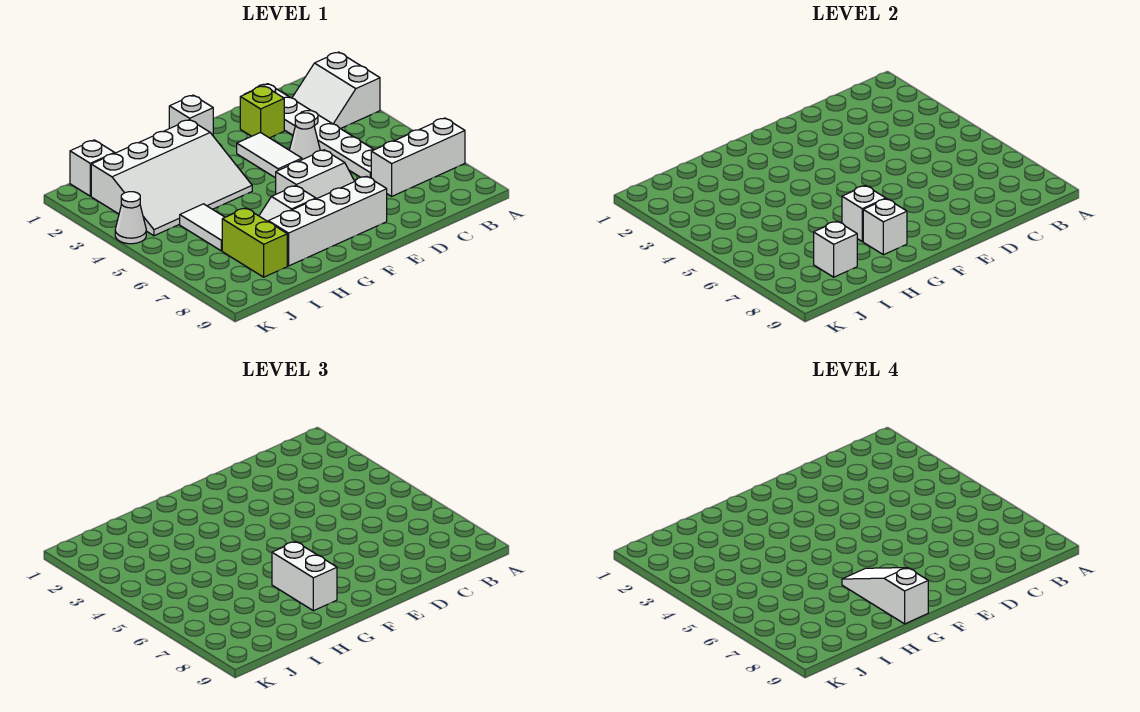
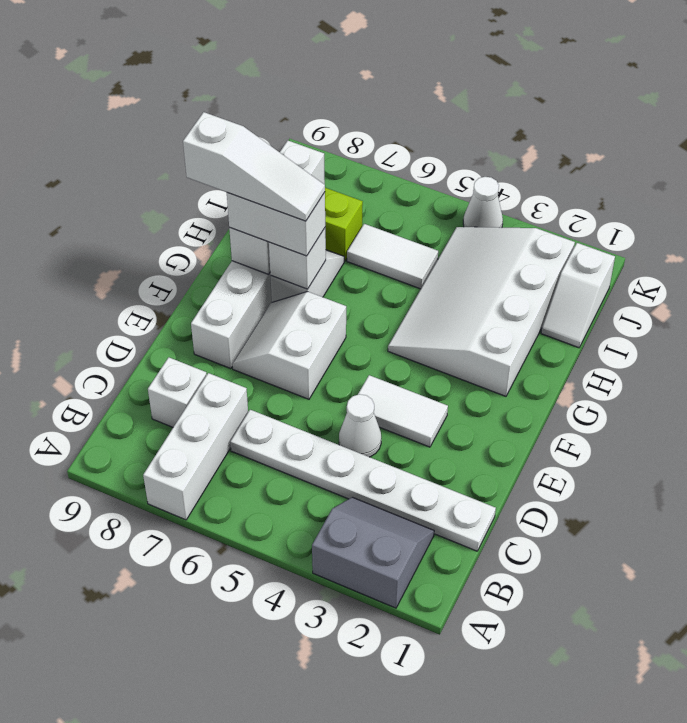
white 2x2 slope [292,52,380,129] -> grey 2x2 slope [312,497,434,608]
lime 1x1 brick [240,86,284,138] -> none
white 1x1 brick [169,95,213,135] -> white 1x1 brick moved to [148,357,207,427]

